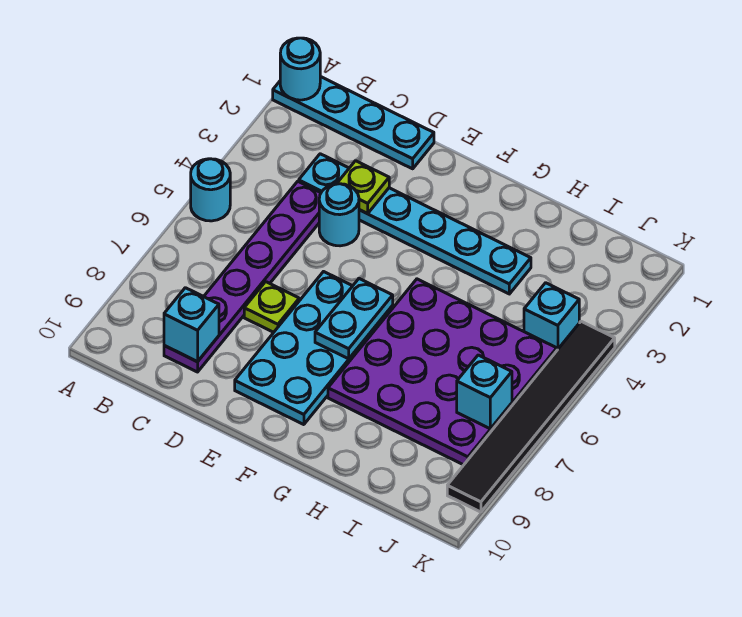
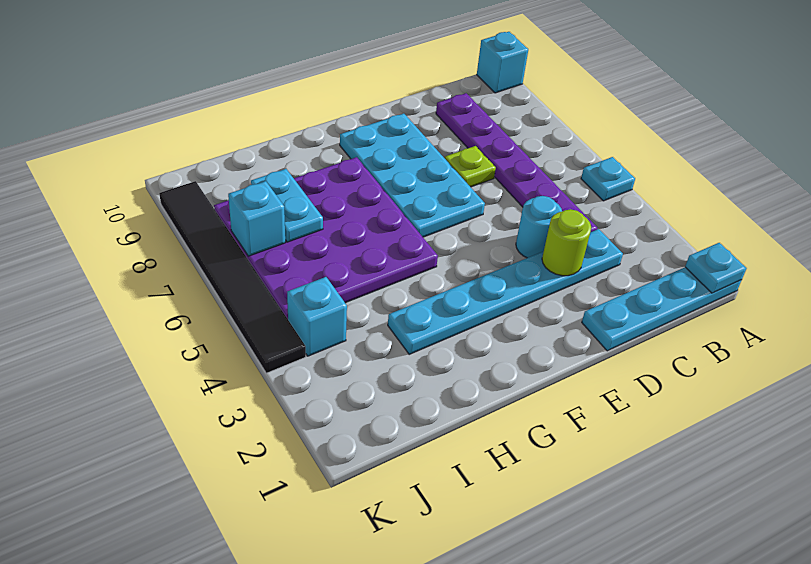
cyan 1x1 round brick [280,38,320,100] -> cyan 1x1 plate [685,243,747,293]
cyan 1x1 round brick [191,159,230,221] -> cyan 1x1 plate [581,157,635,201]
cyan 1x1 brick [164,288,219,362] -> cyan 1x1 brick moved to [477,32,528,93]
lime 1x1 plate [337,161,389,214] -> lime 1x1 round brick [542,209,591,276]
cyan 1x2 plate [315,279,393,359] -> cyan 1x2 plate moved to [251,169,323,242]

